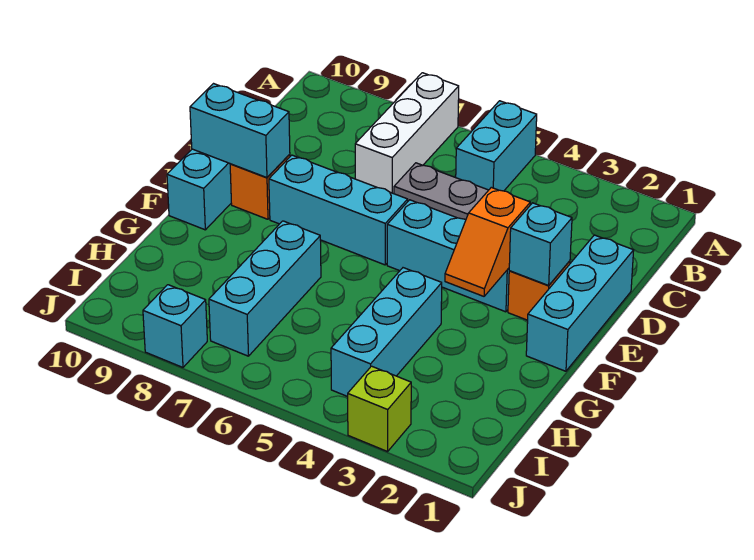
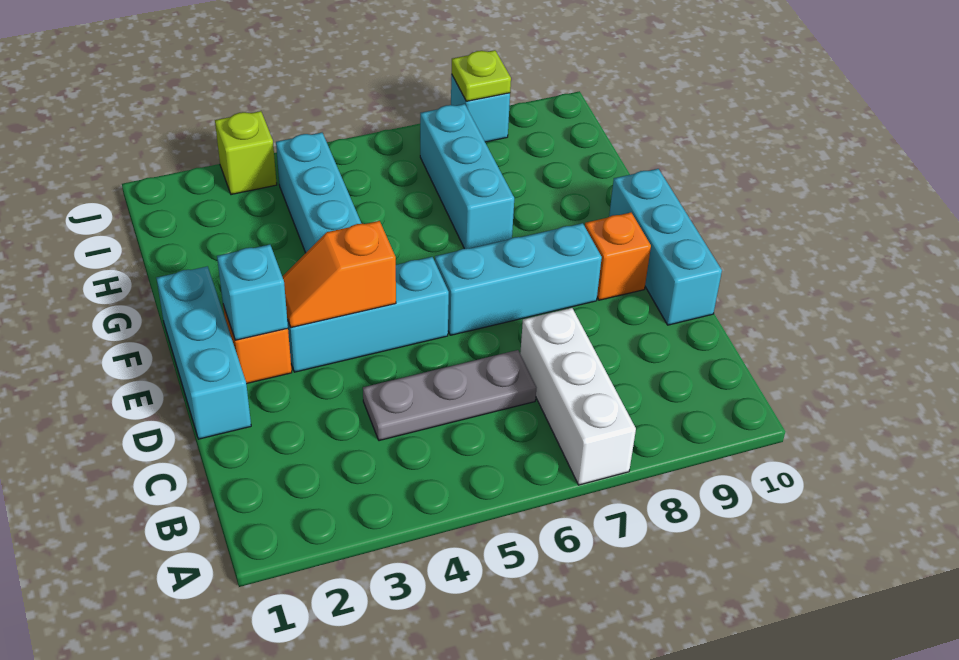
cyan 1x2 brick [456,101,537,191] -> none
orange 1x2 slope [445,187,530,296] -> orange 1x2 slope turned to [282,221,396,328]
cyan 1x2 brick [190,84,290,178] -> none
none -> lime 1x1 plate [452,50,511,101]

